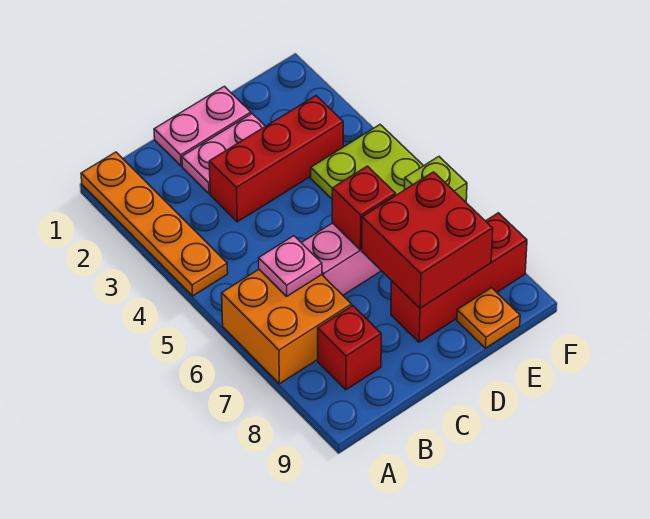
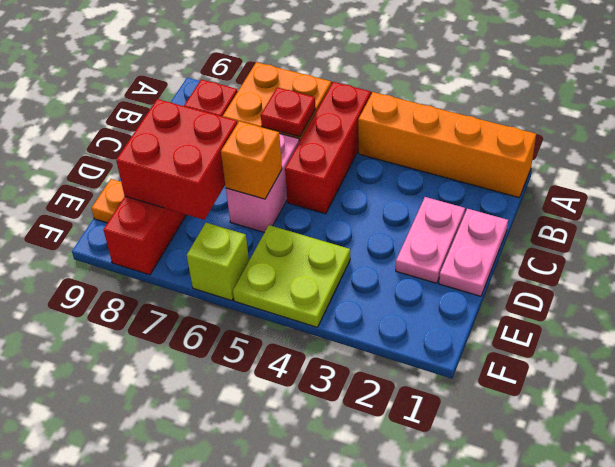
orange 1x4 plate [81,152,228,296] -> orange 1x4 brick [358,92,536,198]
pink 1x1 plate [259,236,322,296] -> red 1x1 plate [261,87,315,137]
red 1x3 brick [209,96,343,222] -> red 1x3 brick moved to [285,82,371,214]
red 1x1 brick [332,166,396,250] -> orange 1x1 brick [221,121,282,199]

